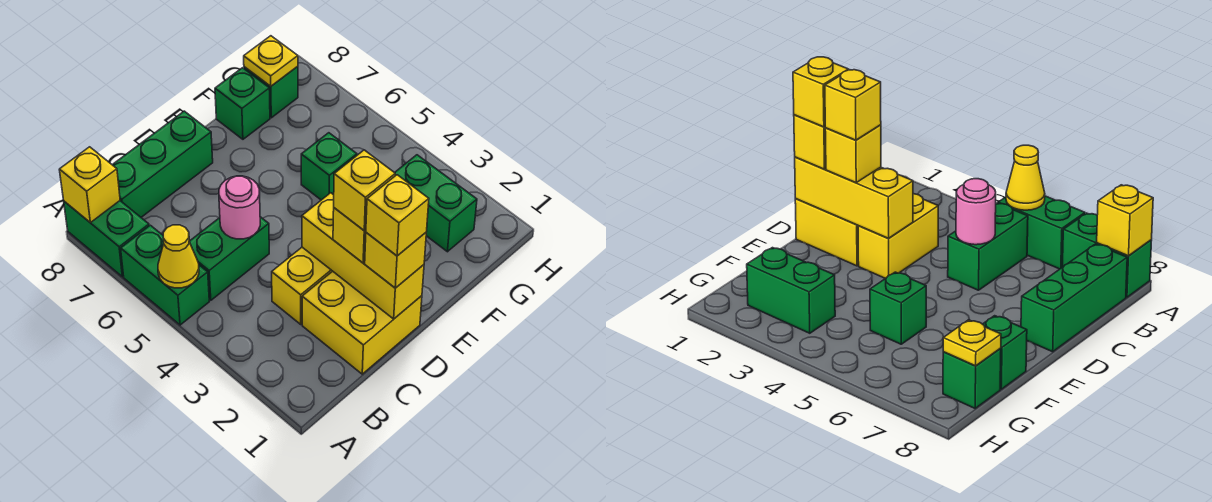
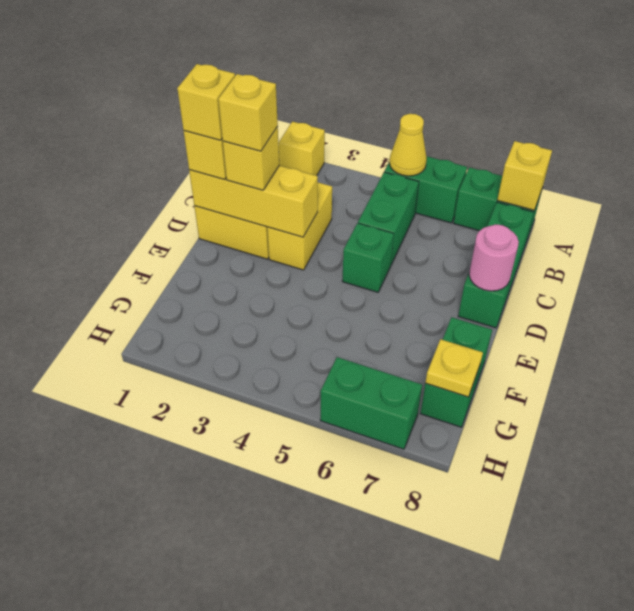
none -> yellow 1x1 brick [278,122,325,176]
pink 1x1 round brick [219,176,260,239] -> pink 1x1 round brick moved to [469,224,519,291]
green 1x1 brick [301,133,357,200] -> green 1x1 brick moved to [342,223,394,292]
green 1x2 brick [395,155,477,252] -> green 1x2 brick moved to [320,357,422,449]

